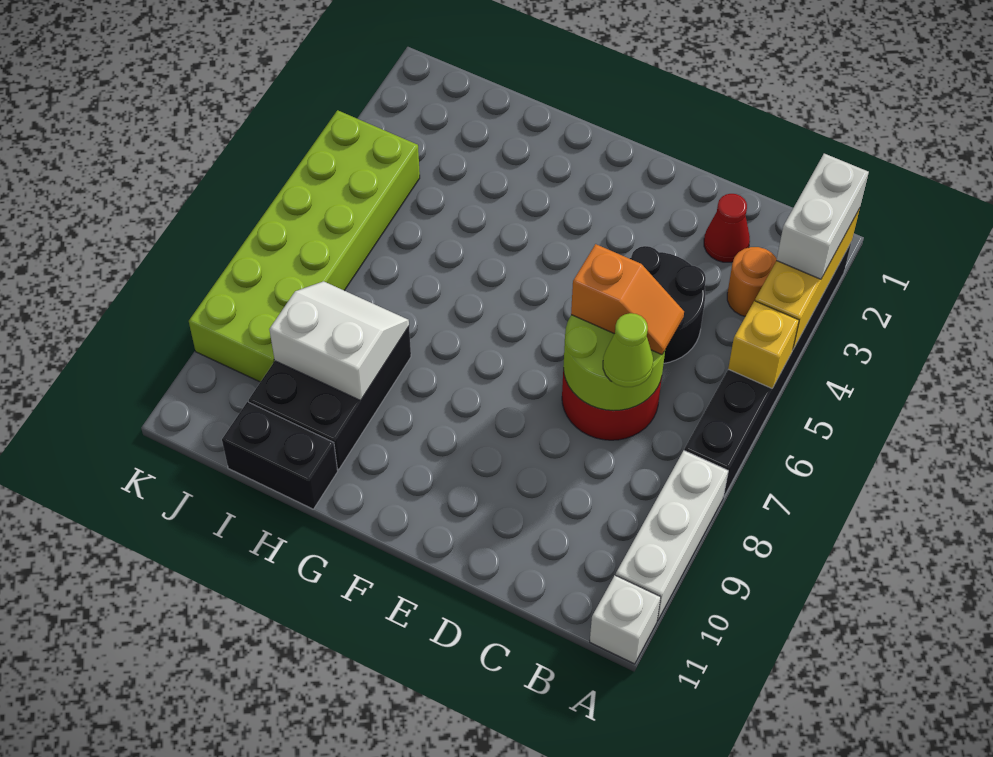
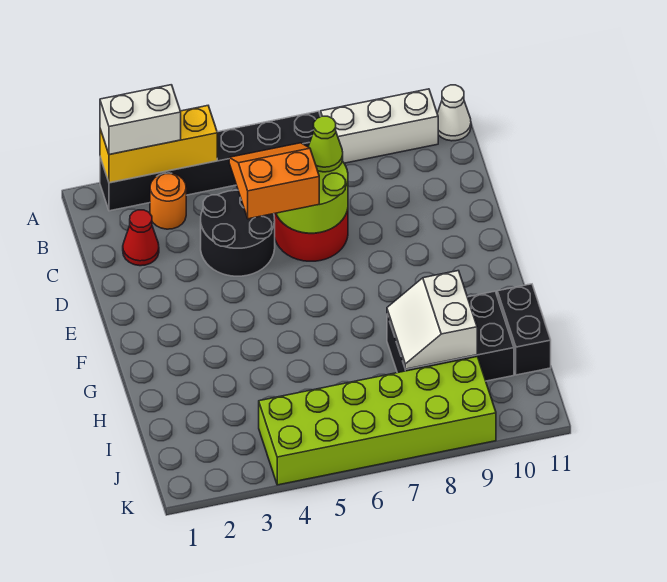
yellow 1x1 brick [728,301,799,388] -> none
white 1x1 brick [590,575,661,664] -> white 1x1 cone [437,85,471,141]
orange 1x2 slope [571,244,684,355] -> orange 2x2 slope [229,143,319,219]

